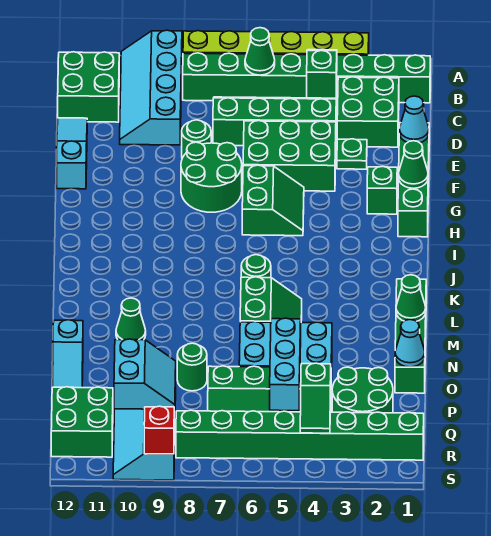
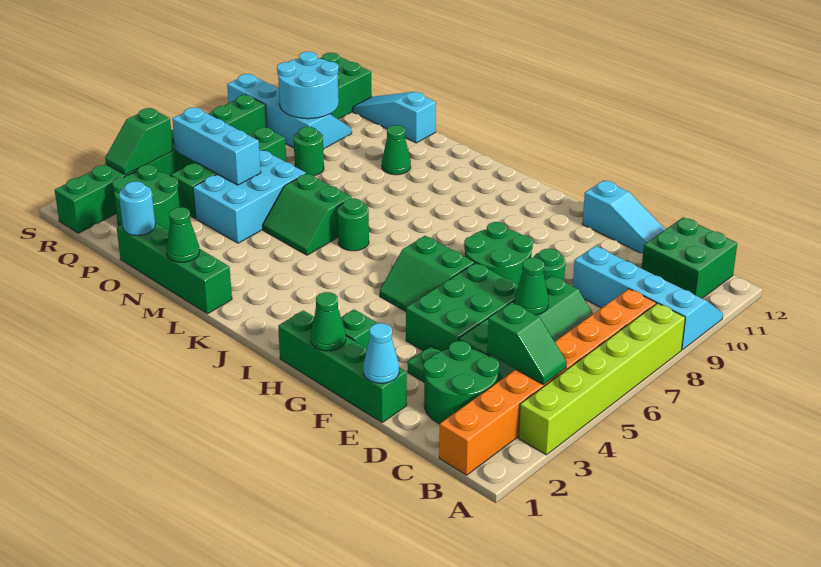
green 1x8 brick [183,53,430,103] -> orange 1x8 brick [439,289,656,475]
green 1x1 cone [245,28,275,75] -> green 1x1 cone moved to [514,258,549,315]
green 2x2 brick [337,77,399,147] -> green 2x2 round brick [424,341,499,424]
cyan 1x1 cone [395,320,425,367] -> cyan 1x1 round brick [119,182,155,235]
cyan 2x2 slope [114,339,176,409] -> cyan 2x2 round brick [277,52,339,119]
green 1x2 slope [300,363,331,433] -> green 1x2 slope turned to [105,108,173,175]
red 1x1 brick [144,406,174,454] -> none

